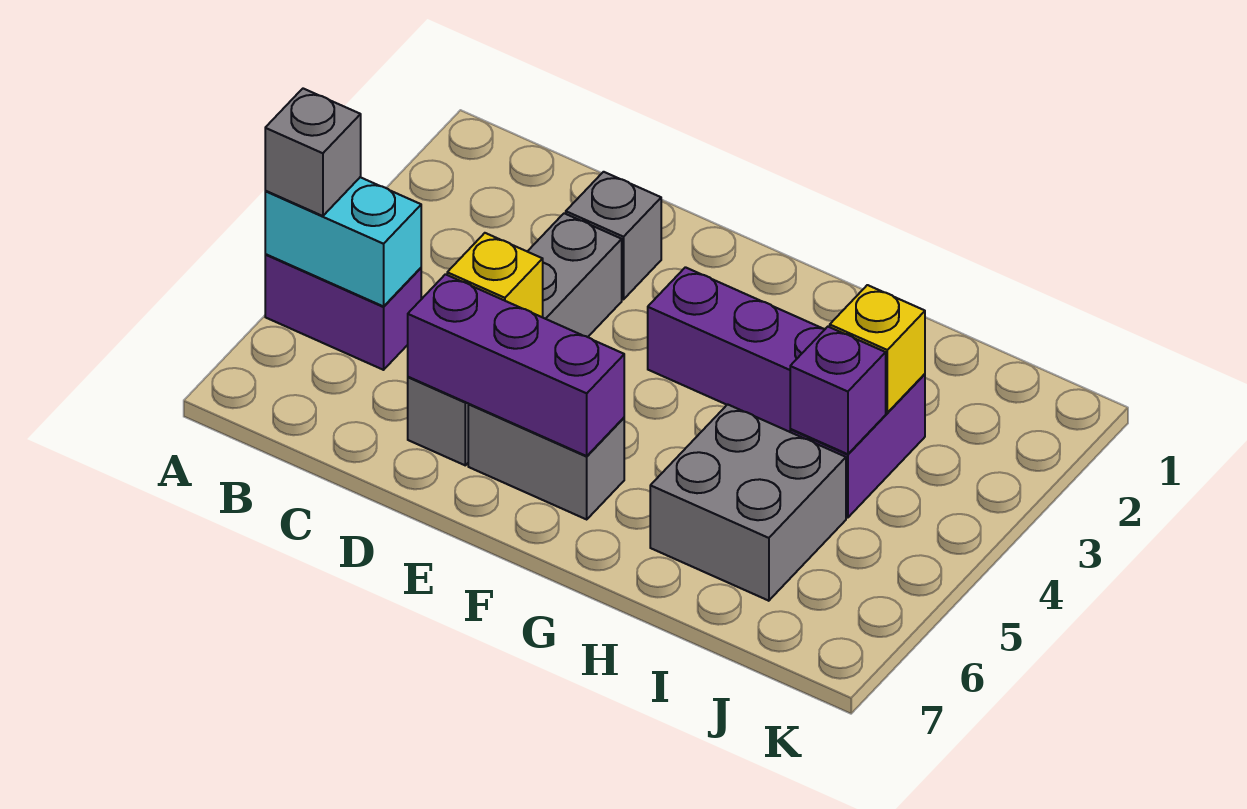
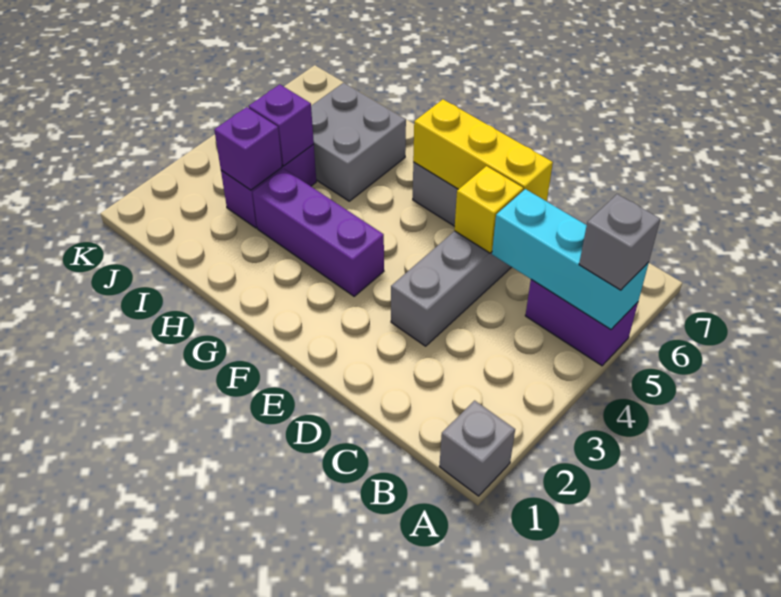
cyan 1x2 brick [265,177,421,306] -> cyan 1x3 brick [492,189,649,330]
grey 1x1 brick [566,172,661,299] -> grey 1x1 brick moved to [439,401,515,496]
purple 1x3 brick [408,274,624,456] -> yellow 1x3 brick [413,99,553,201]
yellow 1x1 brick [830,285,925,413] -> purple 1x1 brick [214,107,282,190]

